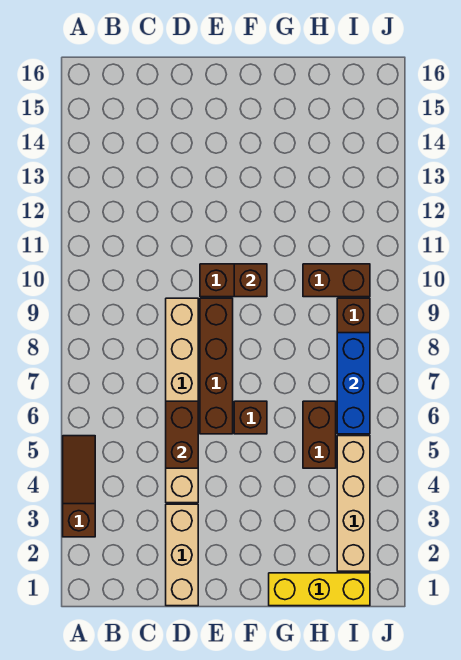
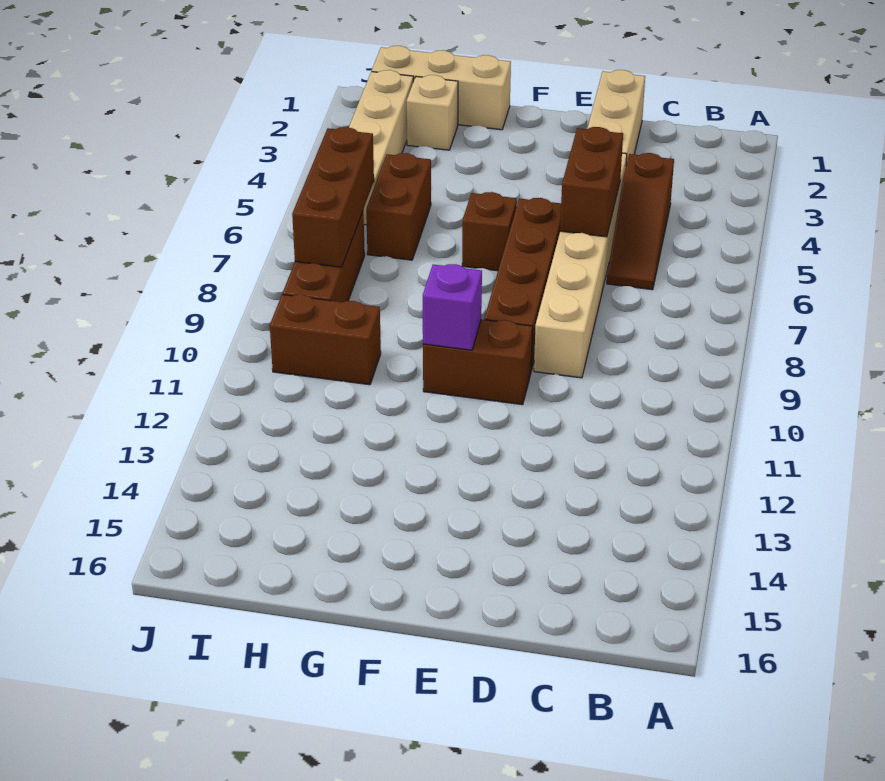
brown 1x3 slope [63,436,95,537] -> brown 1x3 slope moved to [607,153,674,290]
brown 1x1 brick [234,264,267,297] -> purple 1x1 brick [423,264,482,350]
yellow 1x3 brick [269,573,370,606] -> tan 1x3 brick [372,46,511,130]
none -> tan 1x1 brick [407,75,458,150]
blue 1x3 brick [337,333,370,434] -> brown 1x3 brick [292,127,374,267]

